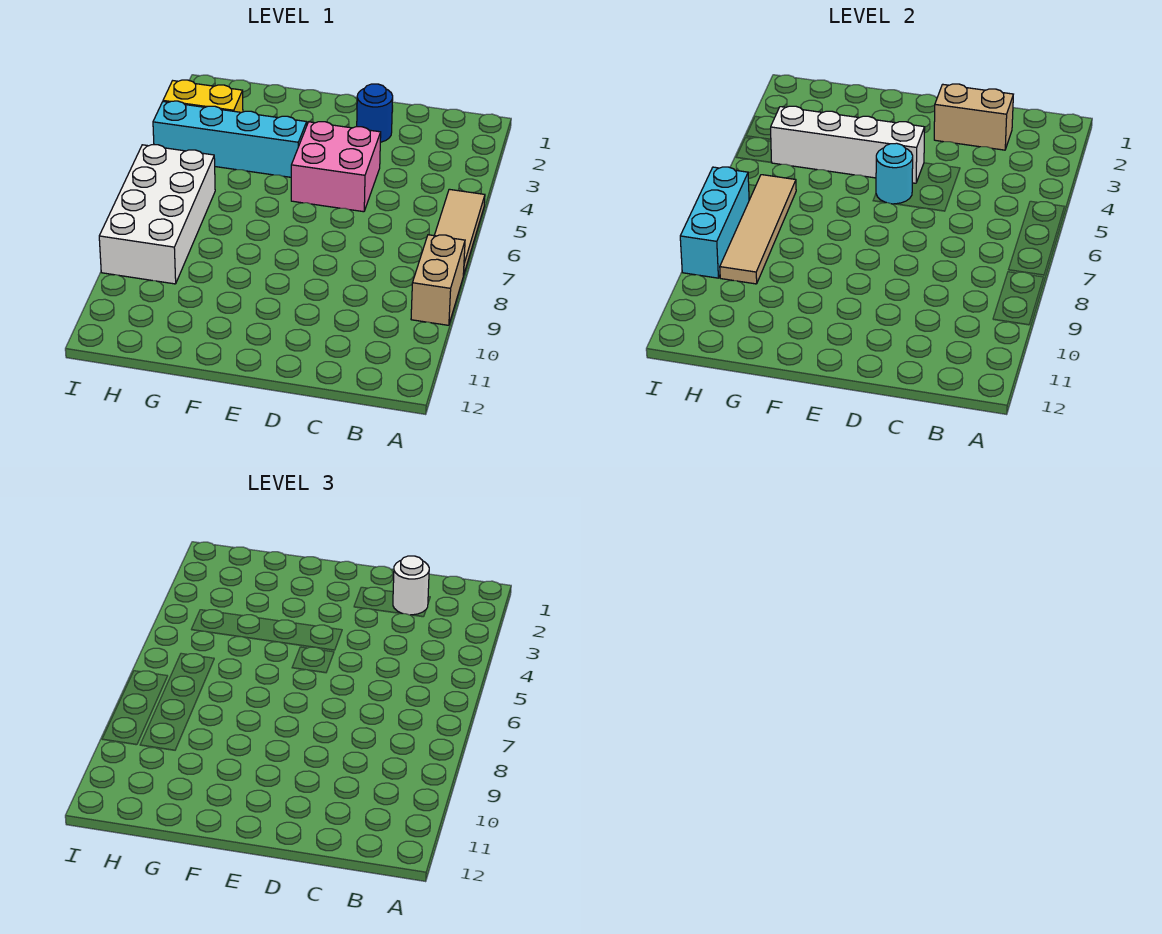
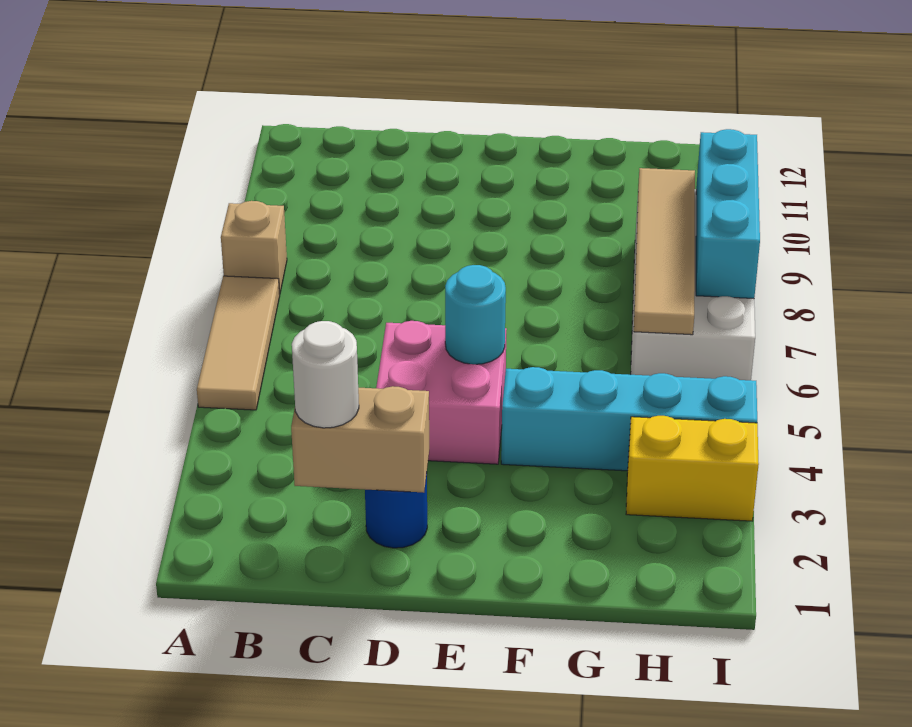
tan 1x2 brick [411,235,465,325] -> tan 1x1 brick [221,201,287,294]
white 1x4 brick [771,106,925,183] -> none

